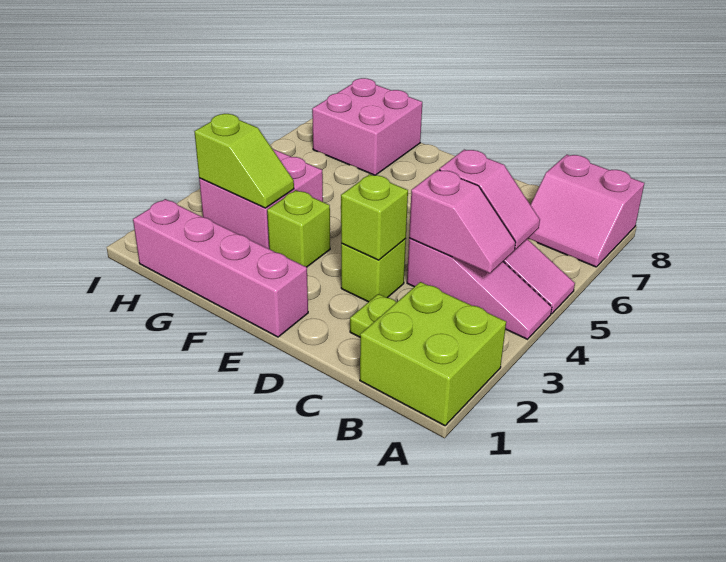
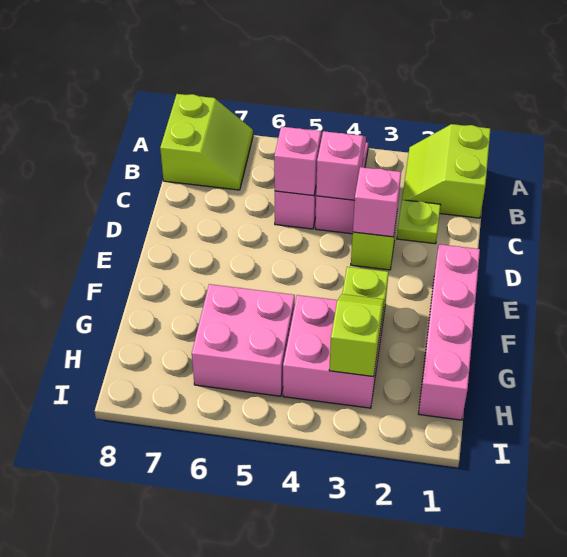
lime 2x2 brick [360,282,506,426] -> lime 2x2 slope [402,124,491,218]
pink 2x2 slope [528,155,644,267] -> lime 2x2 slope [160,94,253,190]
lime 1x1 brick [341,174,408,260] -> pink 1x1 brick [353,167,401,237]
pink 2x2 brick [312,78,422,175] -> pink 2x2 brick moved to [192,284,295,396]

